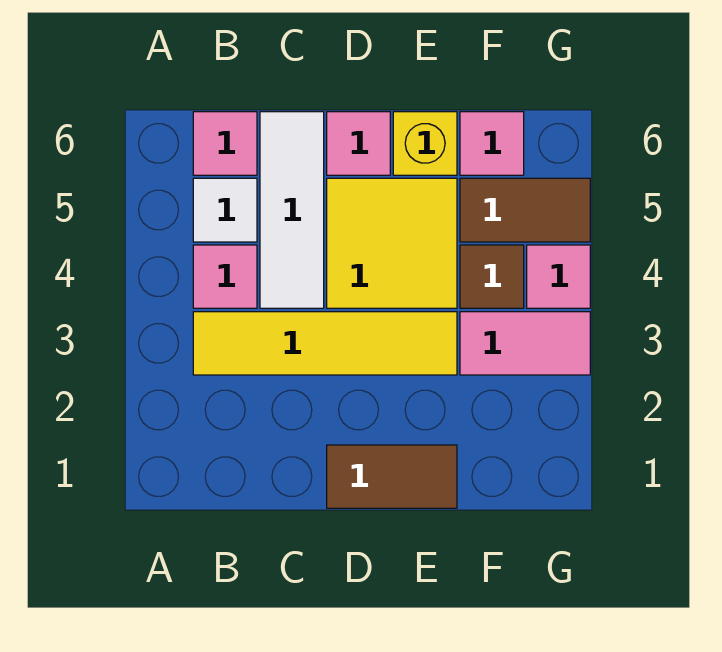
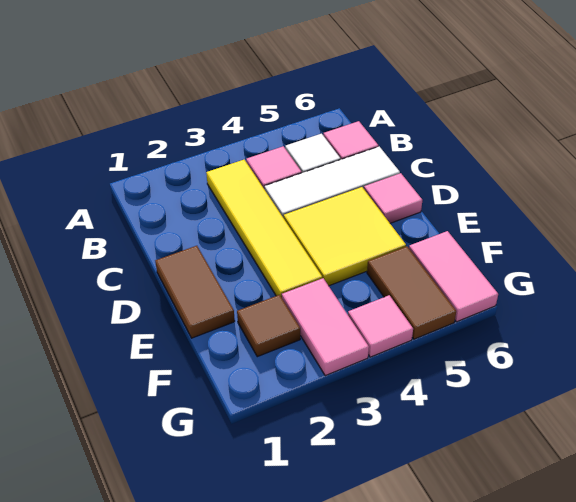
yellow 1x1 brick [393,112,457,175] -> none
brown 1x1 tile [460,245,524,308] -> brown 1x1 tile moved to [237,295,300,357]
pink 1x1 tile [460,112,524,175] -> pink 1x2 tile [409,231,498,322]

